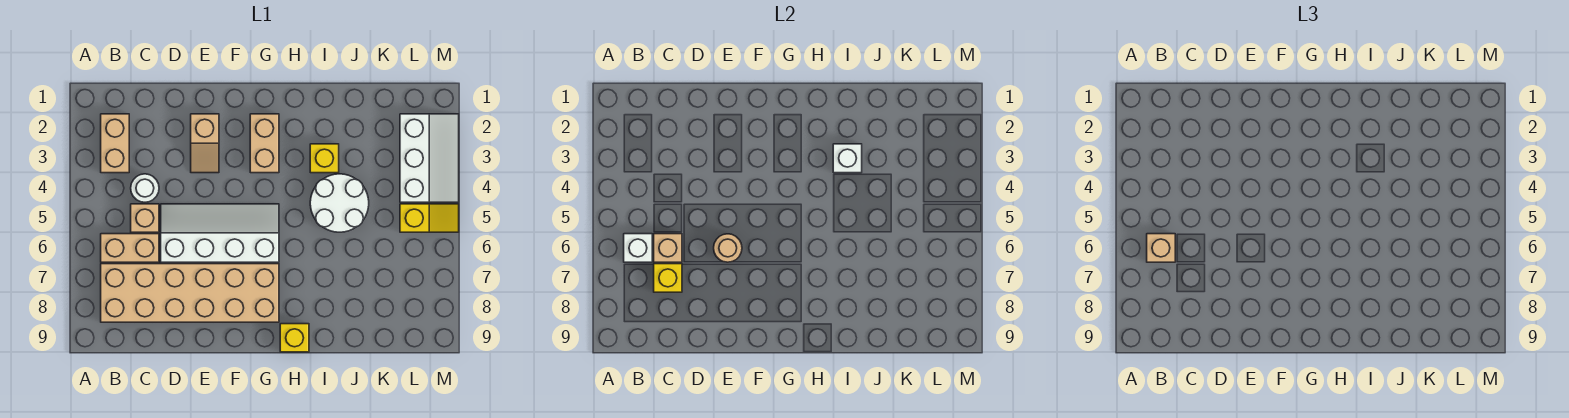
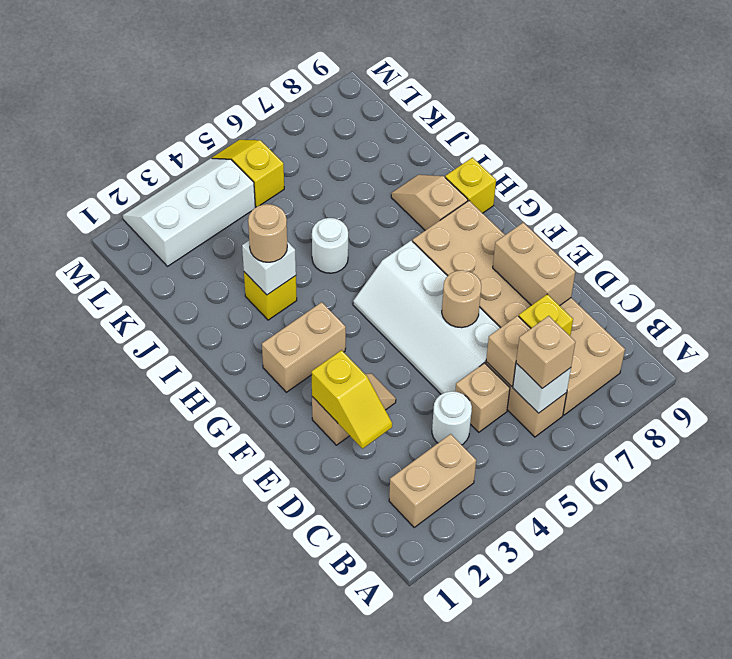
none -> yellow 1x2 slope [312,350,392,449]
none -> tan 1x2 brick [493,222,575,306]
none -> tan 1x2 slope [391,175,468,230]
none -> tan 1x1 round brick [248,204,287,262]
white 2x2 round brick [310,174,369,232] -> white 1x1 round brick [312,218,348,273]

